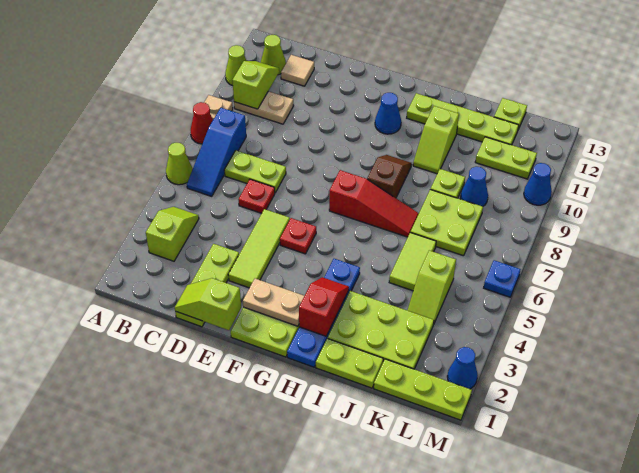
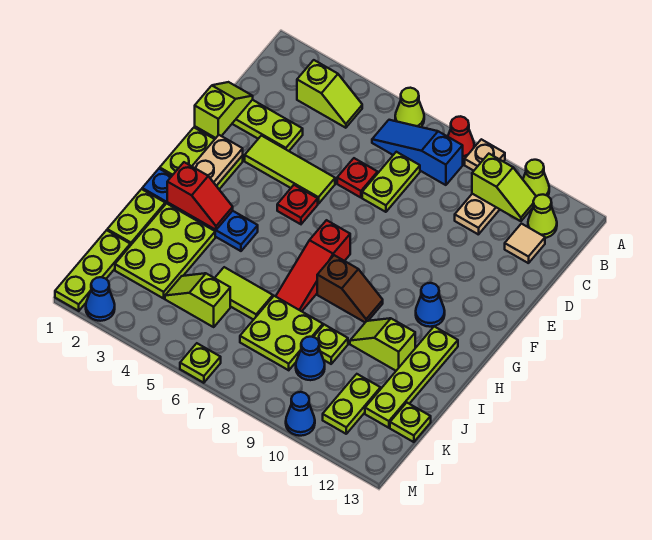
blue 1x1 plate [484,260,521,297] -> lime 1x1 plate [180,343,221,383]

